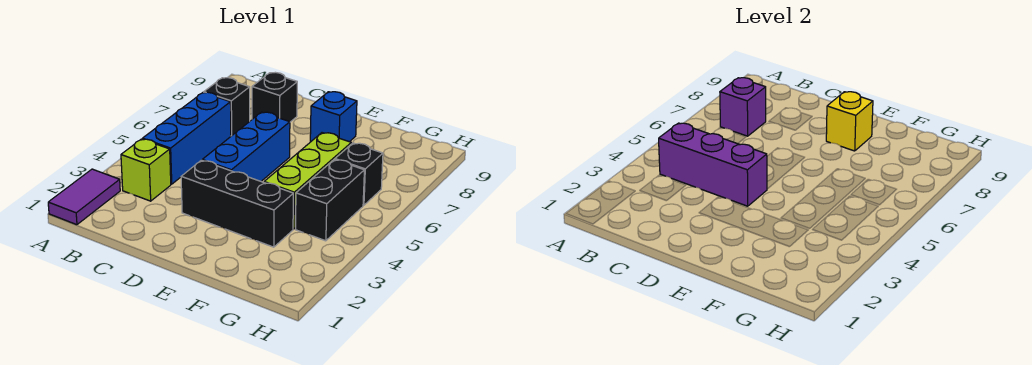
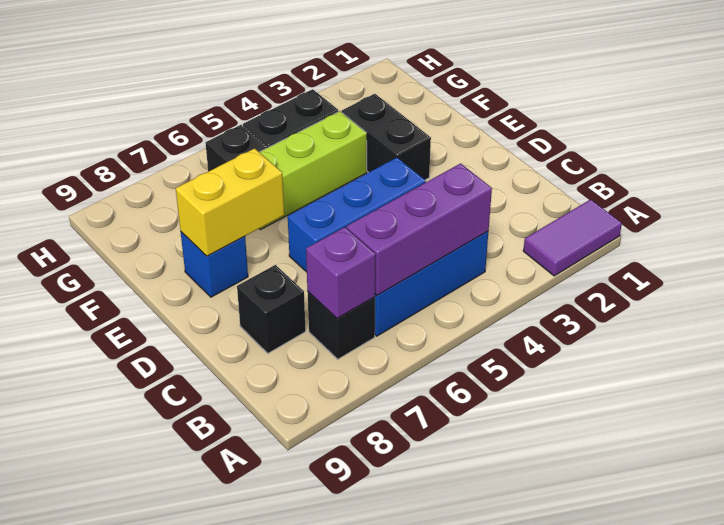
lime 1x1 brick [121,139,171,201] -> none
purple 1x3 brick [659,123,767,206] -> purple 1x3 brick turned to [347,164,492,295]
black 1x3 brick [181,160,293,247] -> black 1x2 brick [342,94,431,180]
yellow 1x1 brick [826,92,873,151] -> yellow 1x2 brick [176,148,284,256]

